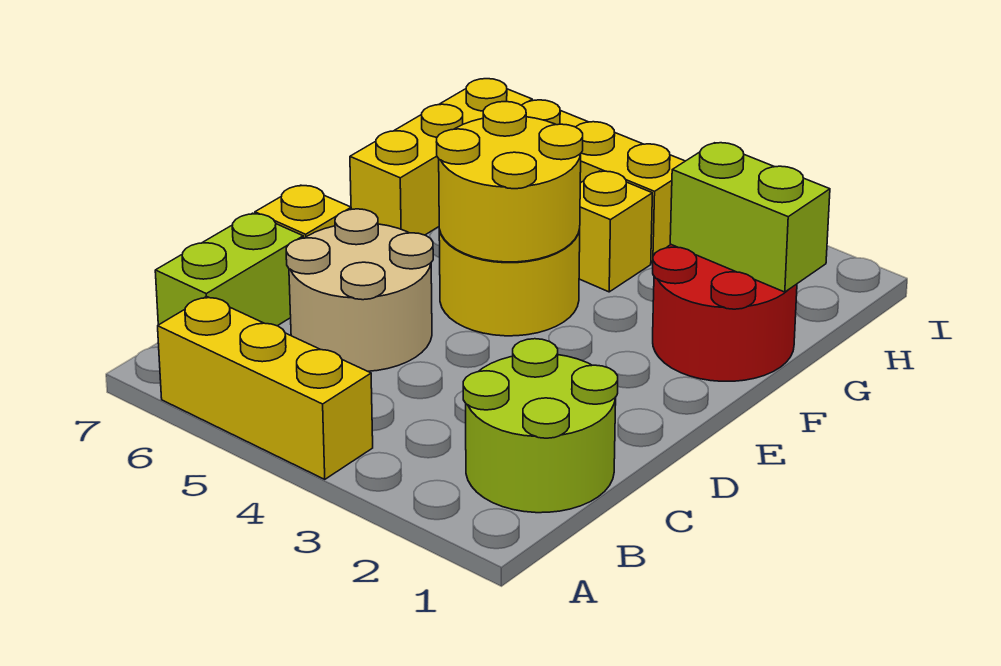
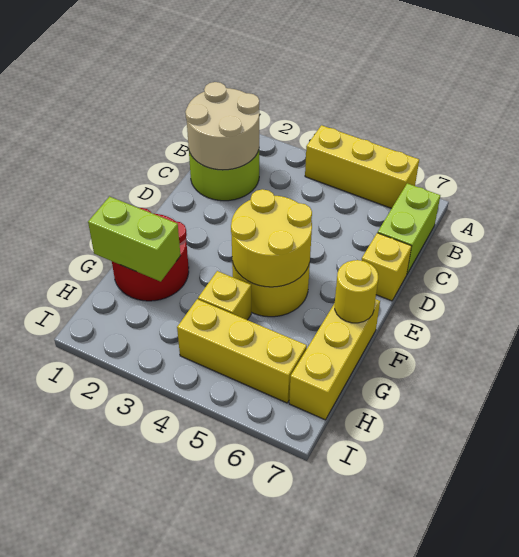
tan 2x2 round brick [286,209,433,371] -> tan 2x2 round brick moved to [185,82,259,170]
none -> yellow 1x1 round brick [335,260,378,323]

